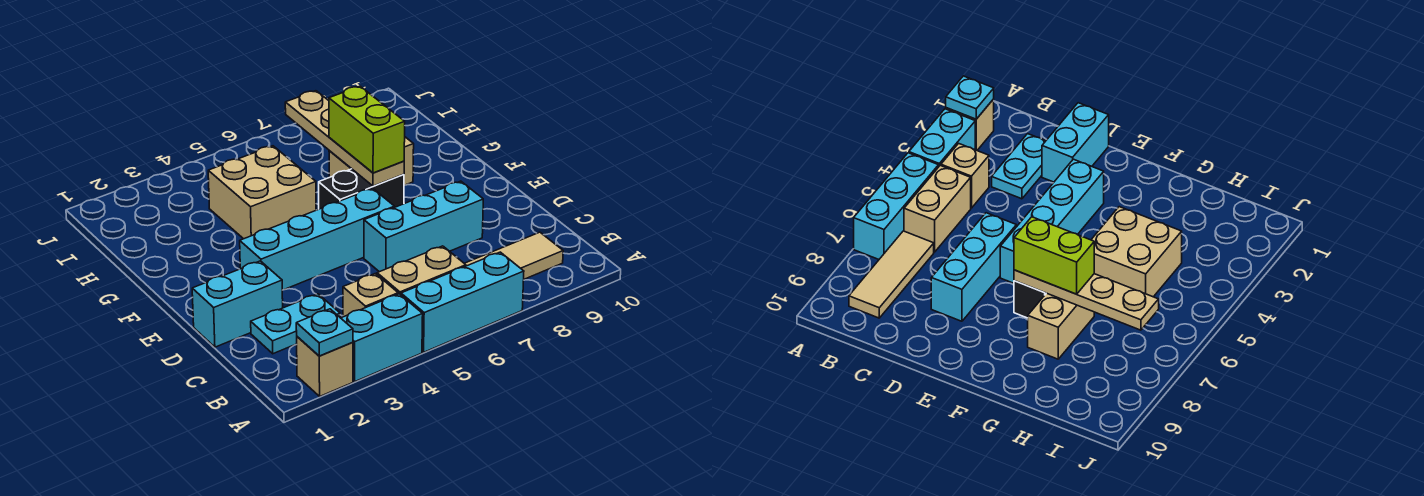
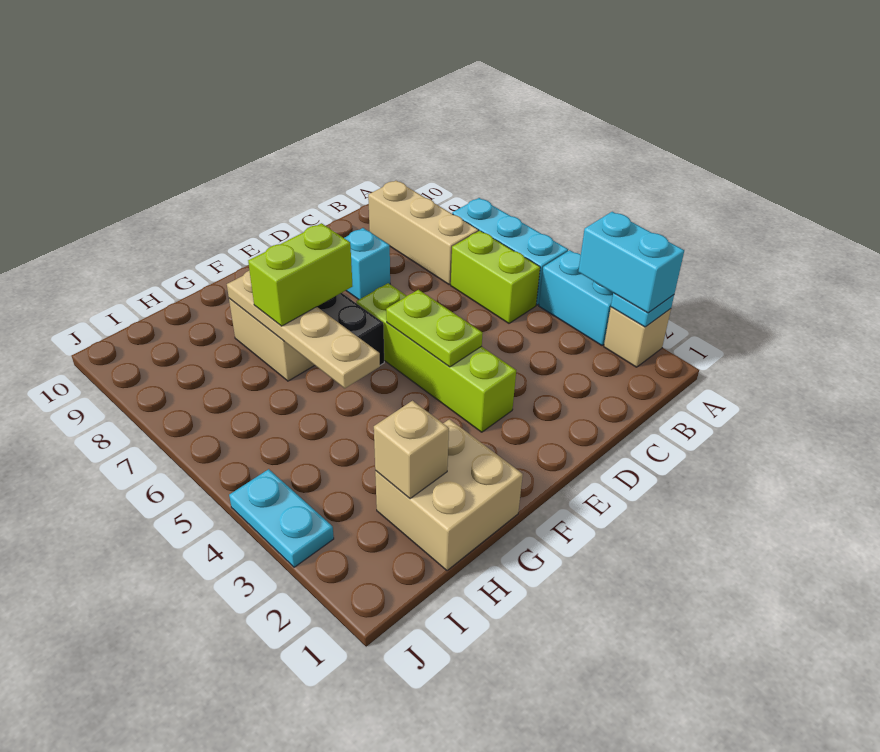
tan 1x1 brick [343,274,398,317] -> tan 1x1 brick moved to [374,401,449,499]
tan 1x2 brick [377,246,466,295] -> lime 1x2 brick [451,231,540,323]
tan 1x3 tile [464,232,563,279] -> tan 1x3 brick [368,181,478,285]
cyan 1x2 plate [251,294,340,354] -> cyan 1x2 plate moved to [229,469,334,567]
cyan 1x2 brick [192,261,283,347] -> cyan 1x2 brick moved to [578,212,684,313]
cyan 1x3 brick [364,181,483,272] -> cyan 1x1 brick [344,228,390,299]
cyan 1x4 brick [240,188,394,290] -> lime 1x4 brick [356,283,516,432]
none -> lime 1x2 plate [386,290,483,367]
tan 1x4 plate [285,91,404,186] -> tan 1x4 plate turned to [227,271,380,388]
tan 2x2 brick [208,146,316,239] -> tan 2x2 brick moved to [375,419,523,571]

